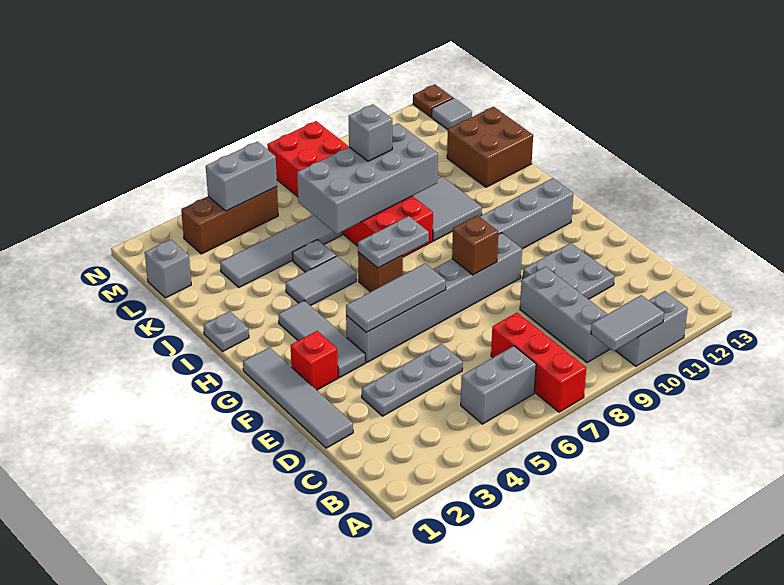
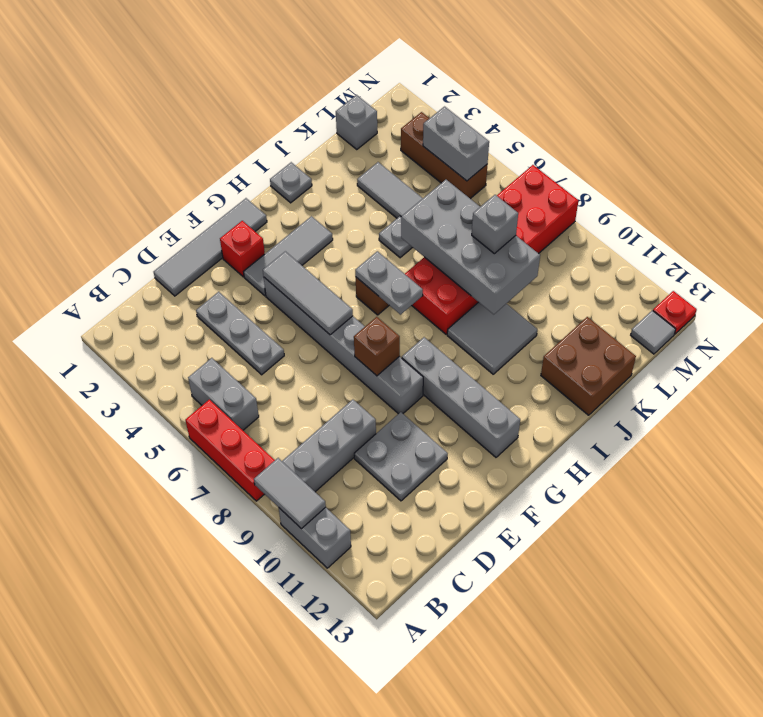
red 1x3 brick [491,313,586,412] -> red 1x3 brick turned to [185,400,275,501]
grey 1x2 tile [286,256,356,306] -> none
brown 1x1 plate [413,84,453,117] -> red 1x1 plate [653,291,697,334]

